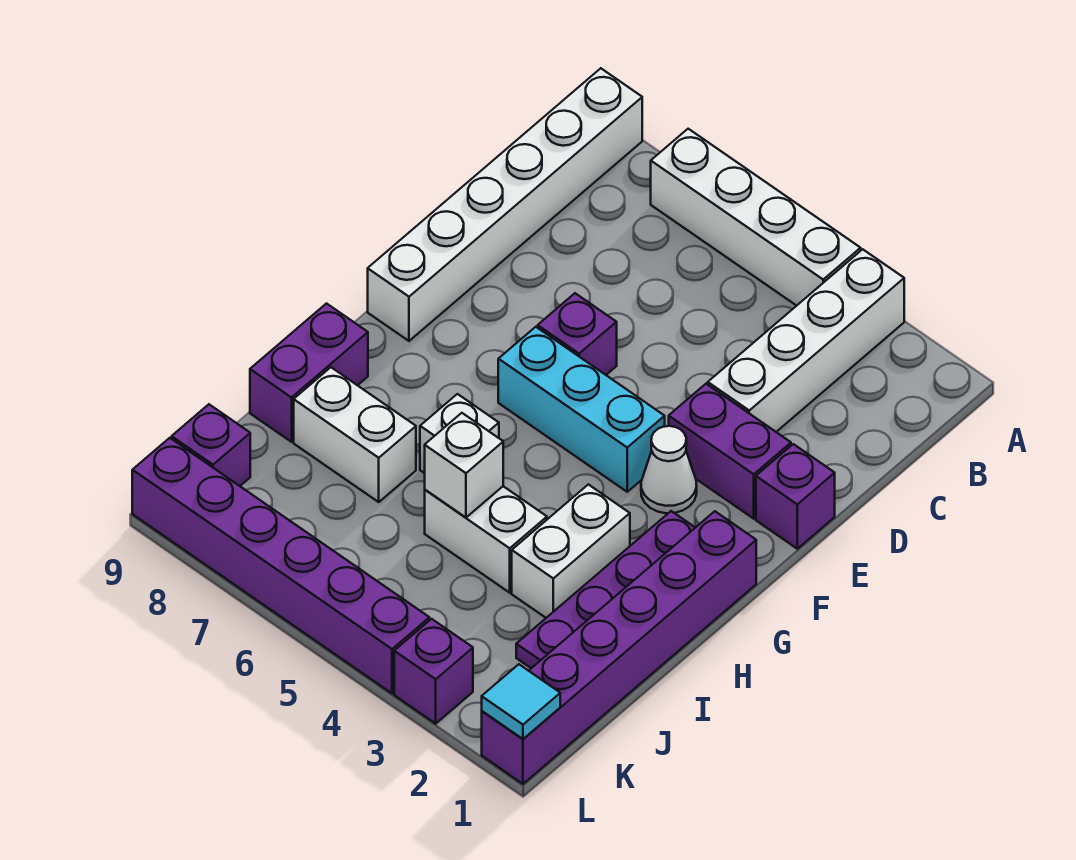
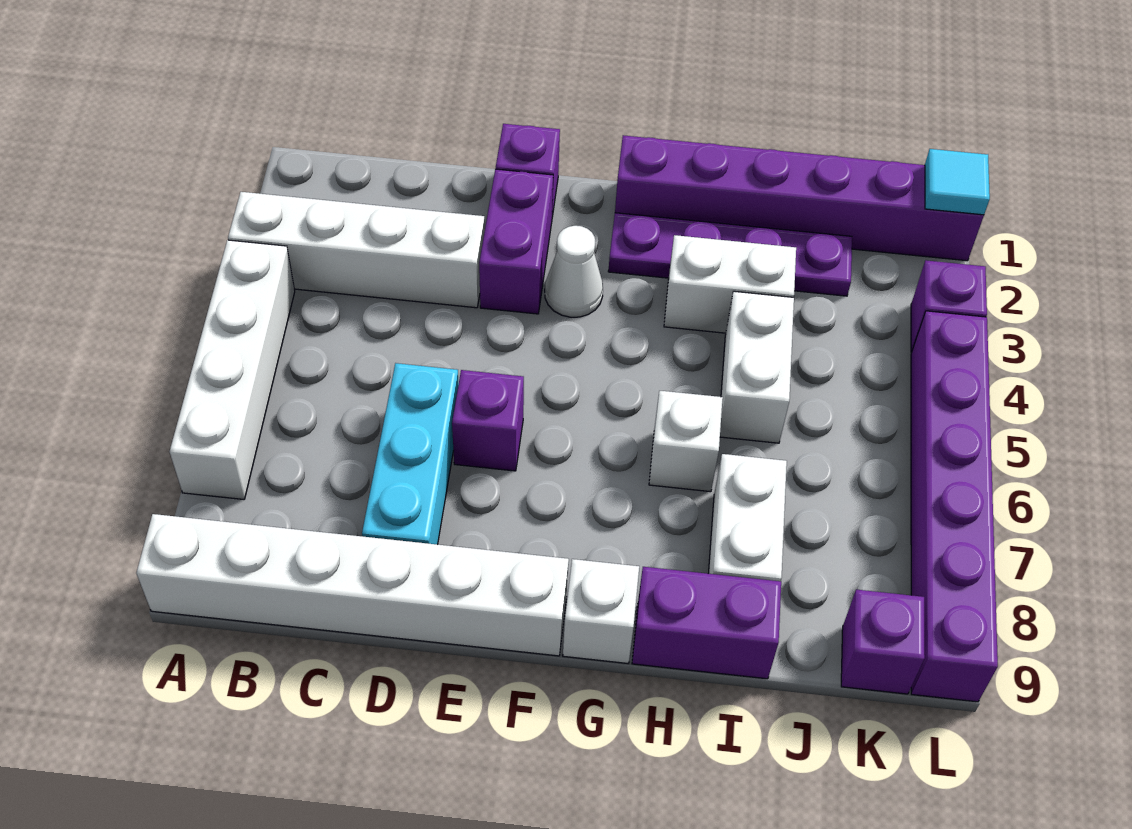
cyan 1x3 brick [498,327,665,492] -> cyan 1x3 brick moved to [362,363,459,545]
white 1x1 brick [425,413,503,517] -> white 1x1 brick moved to [563,559,639,663]

